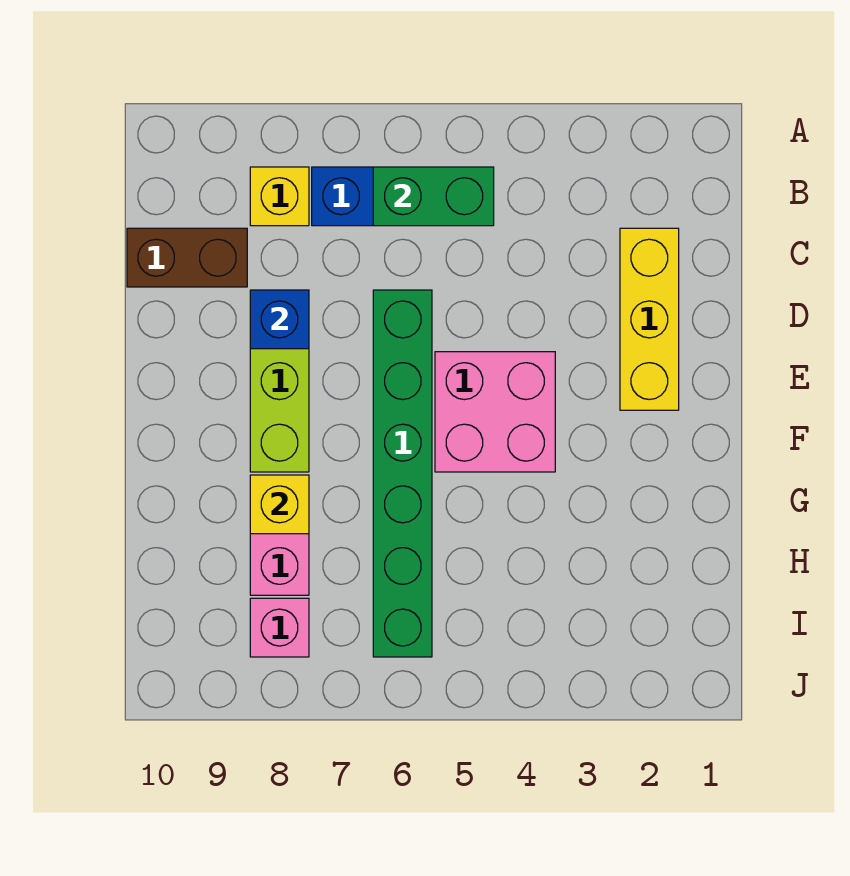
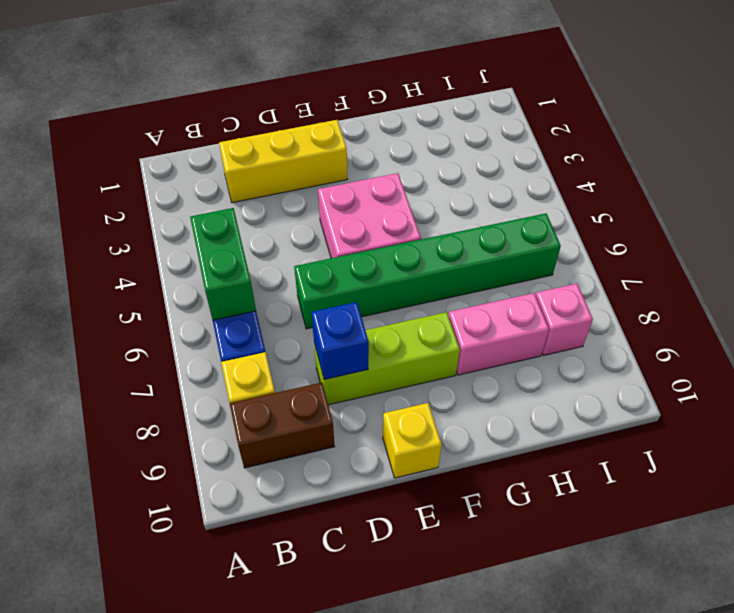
brown 1x2 brick [127,228,247,287] -> brown 1x2 brick turned to [230,383,335,468]
yellow 1x1 brick [250,475,309,534] -> yellow 1x1 brick moved to [383,403,442,478]

